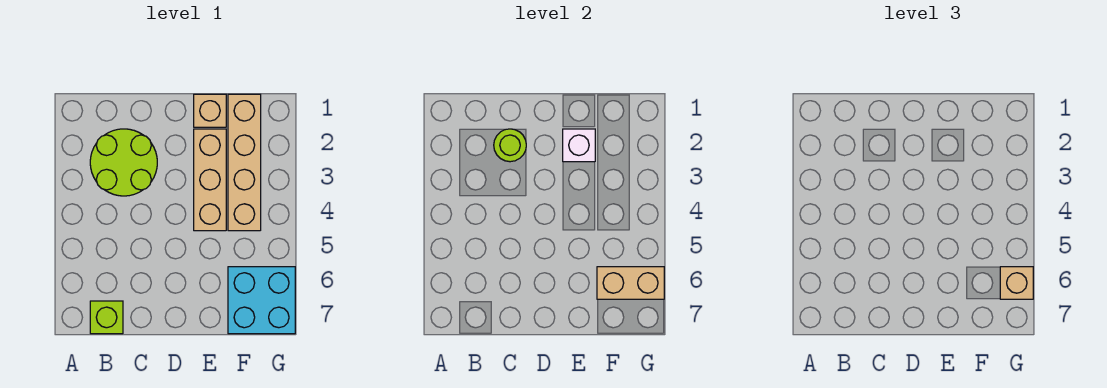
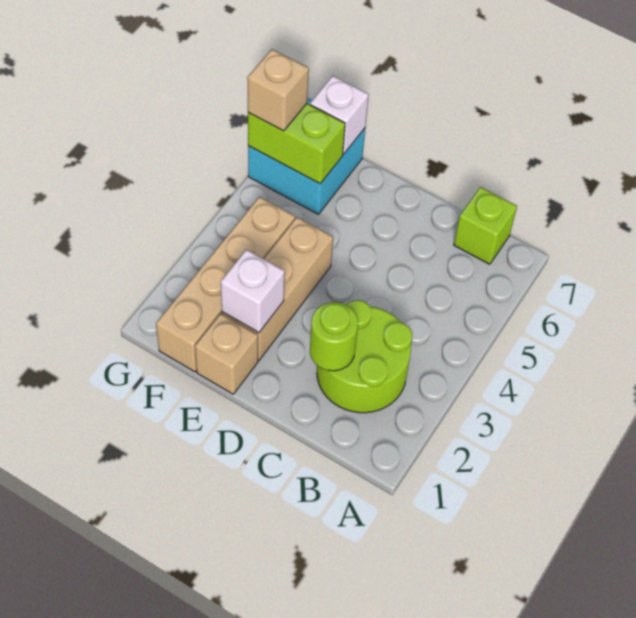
tan 1x2 brick [597,267,664,299] -> lime 1x2 brick [248,104,345,184]
none -> white 1x1 brick [310,76,369,154]

